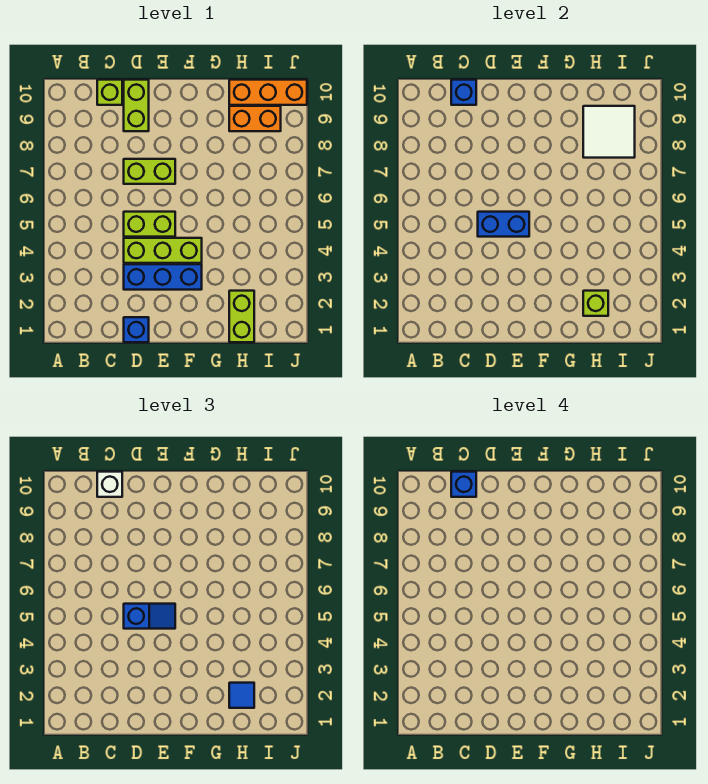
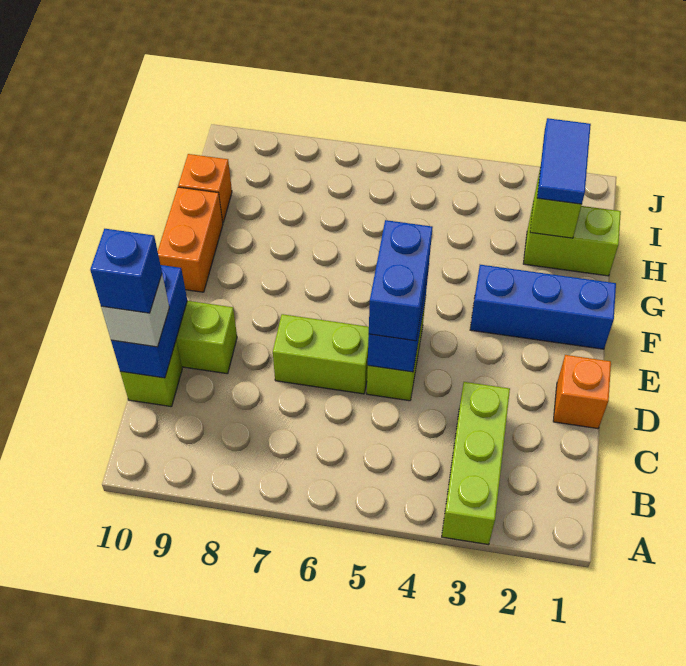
blue 1x1 brick [451,80,476,105] -> blue 1x2 brick [111,265,187,378]
blue 1x1 brick [124,317,149,342] -> orange 1x1 brick [553,355,611,429]
blue 1x3 brick [124,264,202,290] -> blue 1x3 brick turned to [470,265,616,349]
lime 1x3 brick [124,238,202,263] -> lime 1x3 brick moved to [442,382,510,545]
blue 1x2 slope [124,604,175,629] -> blue 1x2 brick [369,220,433,341]
lime 1x2 brick [124,159,175,184] -> lime 1x2 brick turned to [273,314,369,394]
blue 1x1 tile [229,683,254,708] -> blue 1x2 tile [537,118,591,204]
white 2x2 tile [583,106,635,158] -> none
orange 1x2 brick [229,106,281,131] -> orange 1x2 brick moved to [158,187,223,292]
orange 1x3 brick [229,80,307,105] -> orange 1x1 brick [178,154,232,222]

